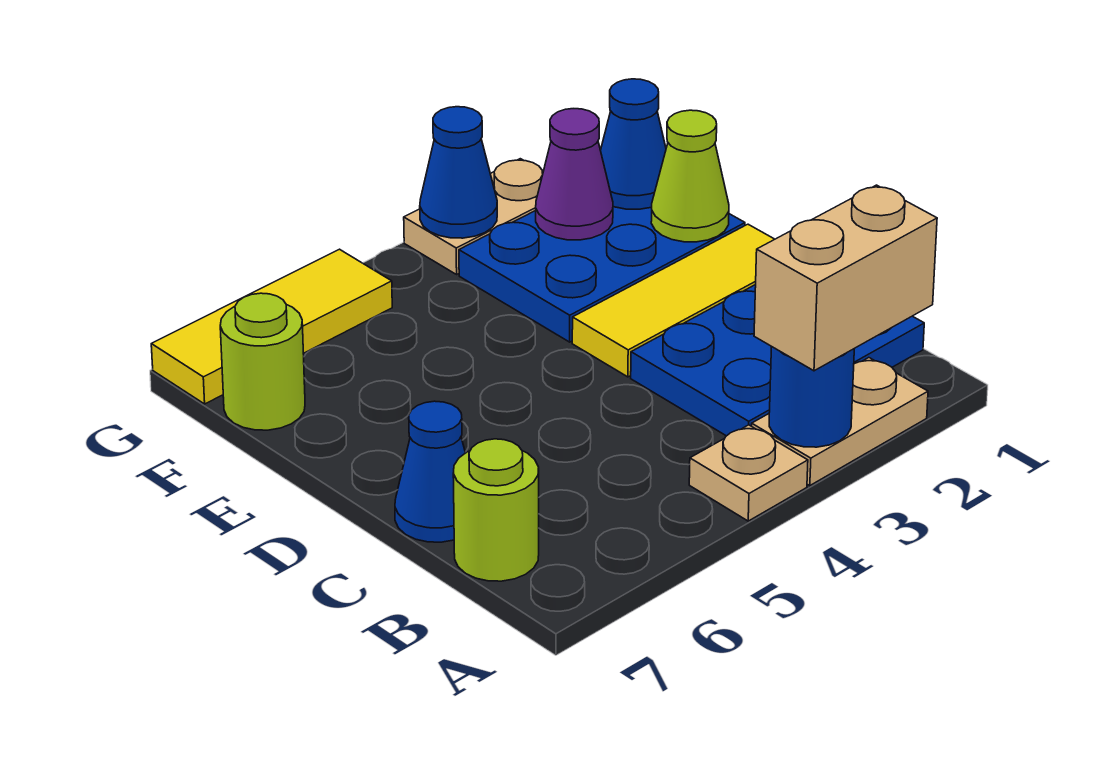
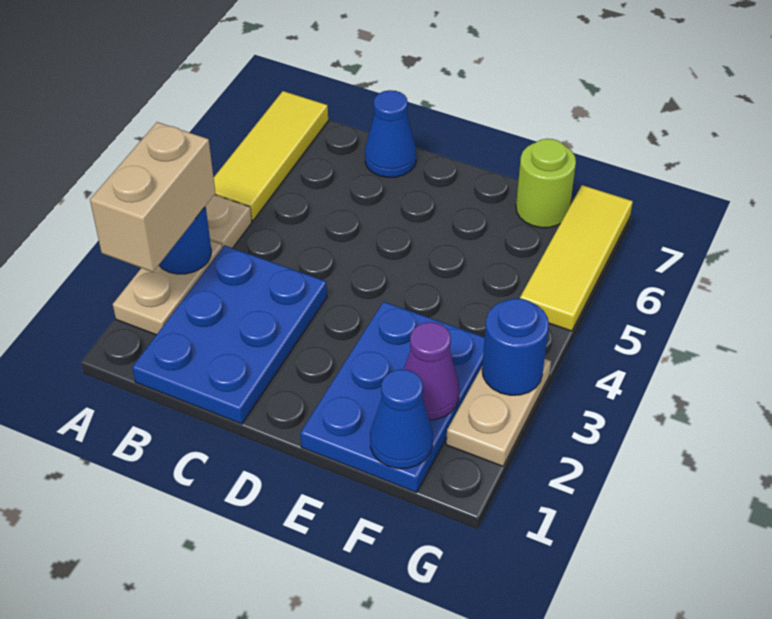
lime 1x1 round brick [453,439,539,581] -> none
yellow 1x3 tile [572,224,775,377] -> yellow 1x3 tile moved to [214,91,328,221]
lime 1x1 cone [651,110,729,242] -> none
blue 1x1 cone [420,107,497,238] -> blue 1x1 round brick [482,298,549,395]

